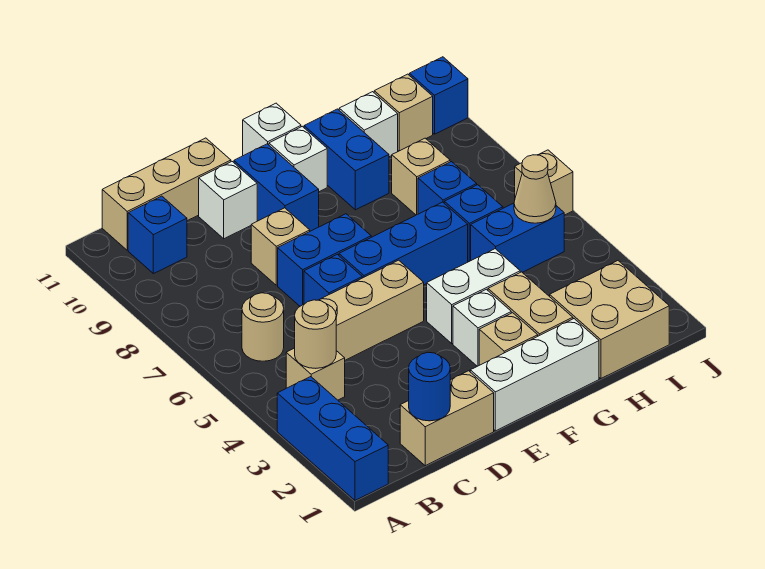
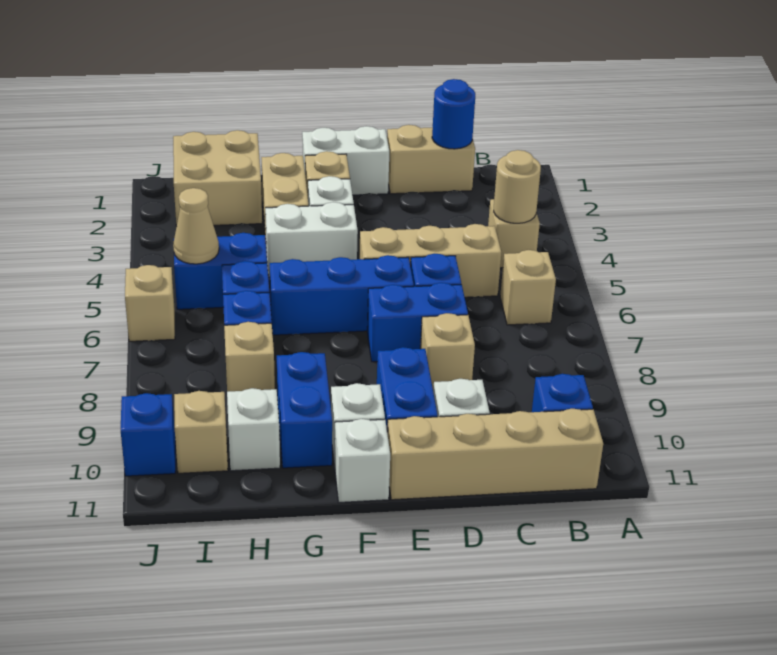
blue 1x3 brick [277,377,388,500] -> none
tan 1x1 round brick [242,293,284,361] -> tan 1x1 brick [500,250,556,325]
tan 1x3 brick [102,138,231,250] -> tan 1x4 brick [387,409,603,500]
white 1x3 brick [470,319,599,431] -> white 1x2 brick [302,126,389,195]

